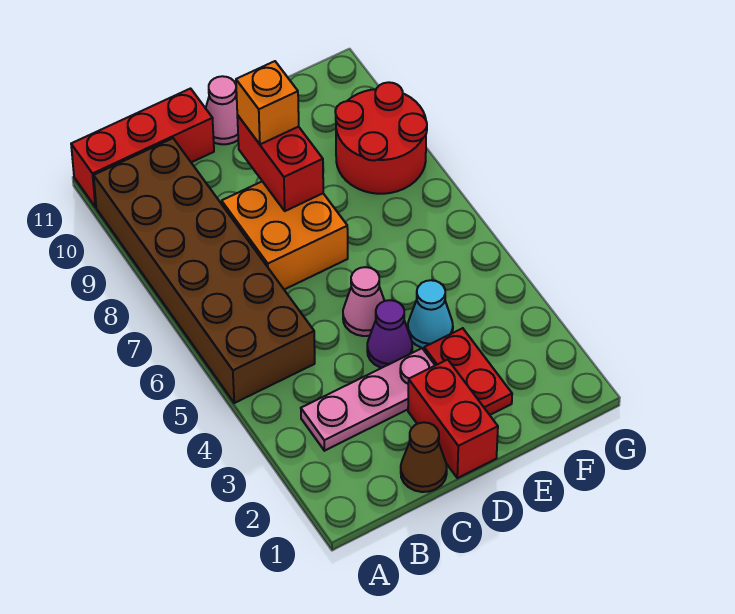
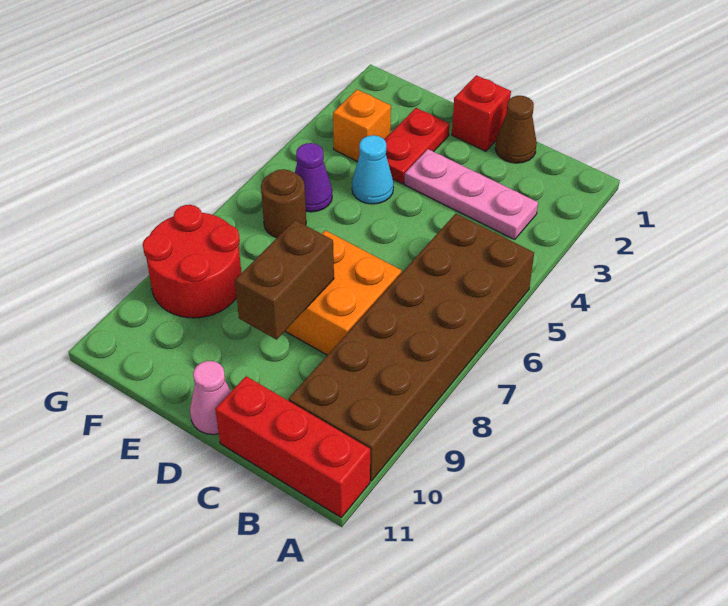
red 1x2 brick [408,360,498,478] -> red 1x1 brick [452,75,511,151]
purple 1x1 cone [367,300,412,368] -> purple 1x1 cone moved to [295,143,332,212]
pink 1x1 cone [343,267,384,336] -> none
red 1x2 brick [237,115,323,211] -> brown 1x2 brick [235,220,334,340]
orange 1x1 brick [236,61,299,144] -> orange 1x1 brick moved to [333,90,391,162]
none -> brown 1x1 round brick [261,169,306,238]

